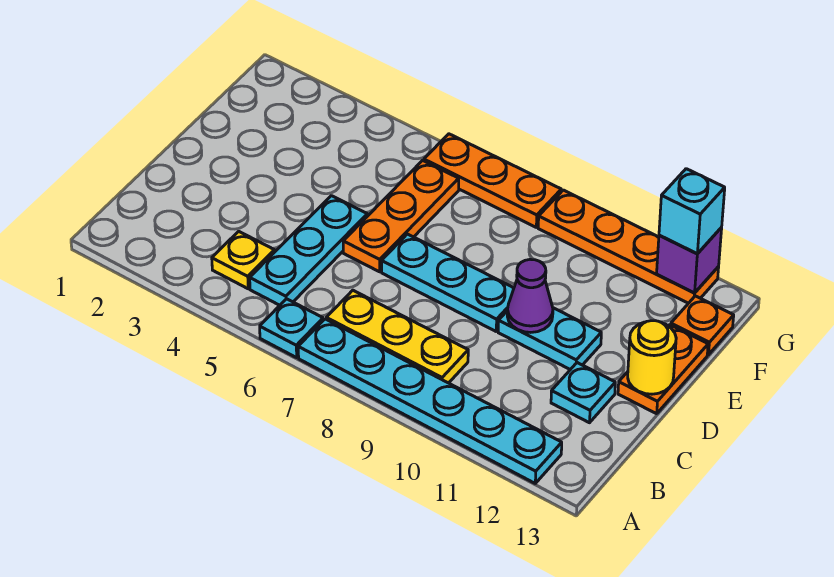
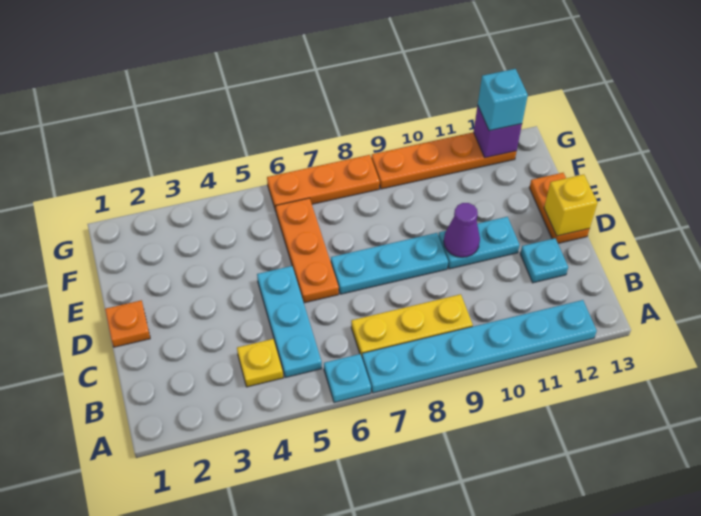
yellow 1x1 round brick [628,321,676,394] -> yellow 1x1 brick [544,174,597,236]
orange 1x1 plate [671,296,734,355] -> orange 1x1 plate moved to [105,300,150,347]

